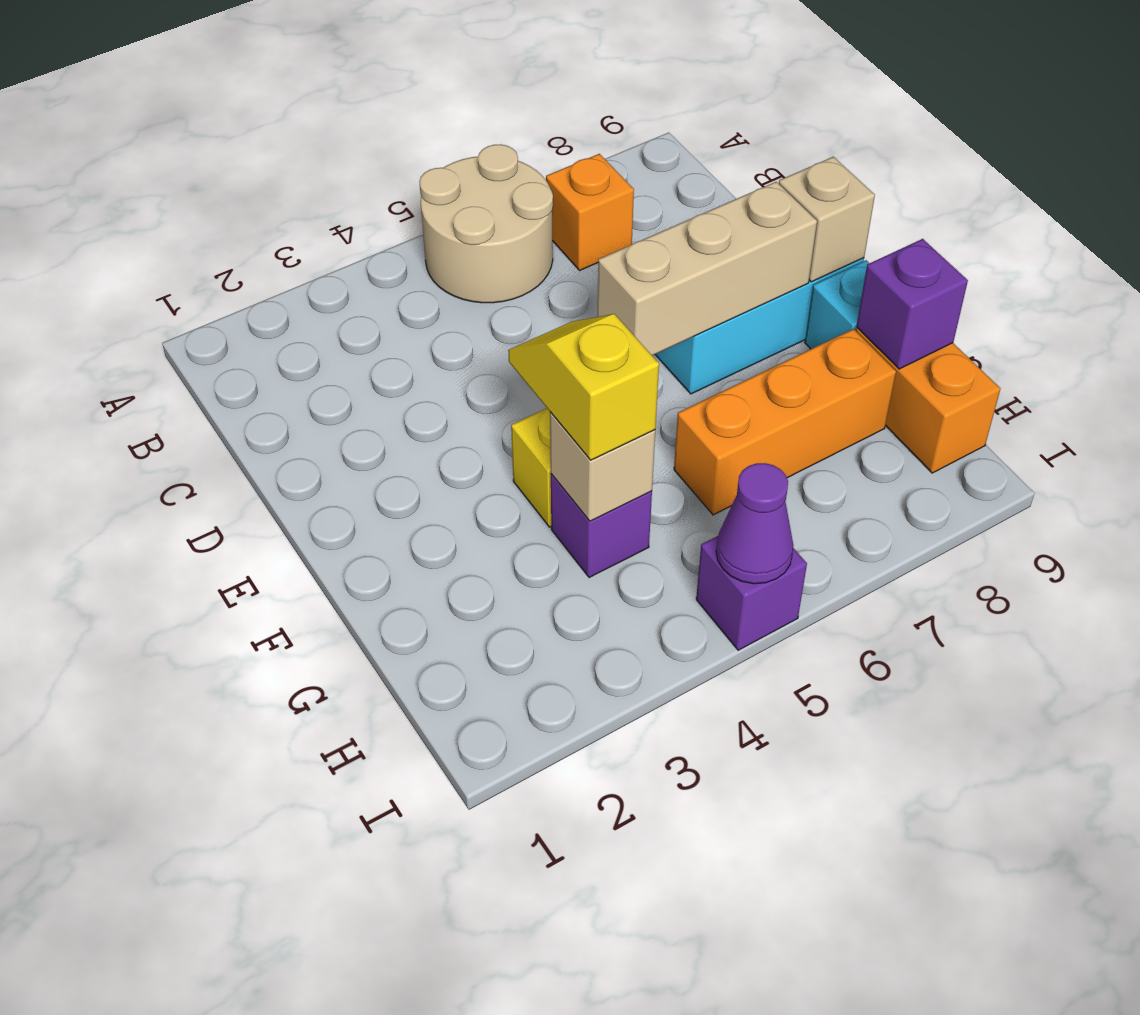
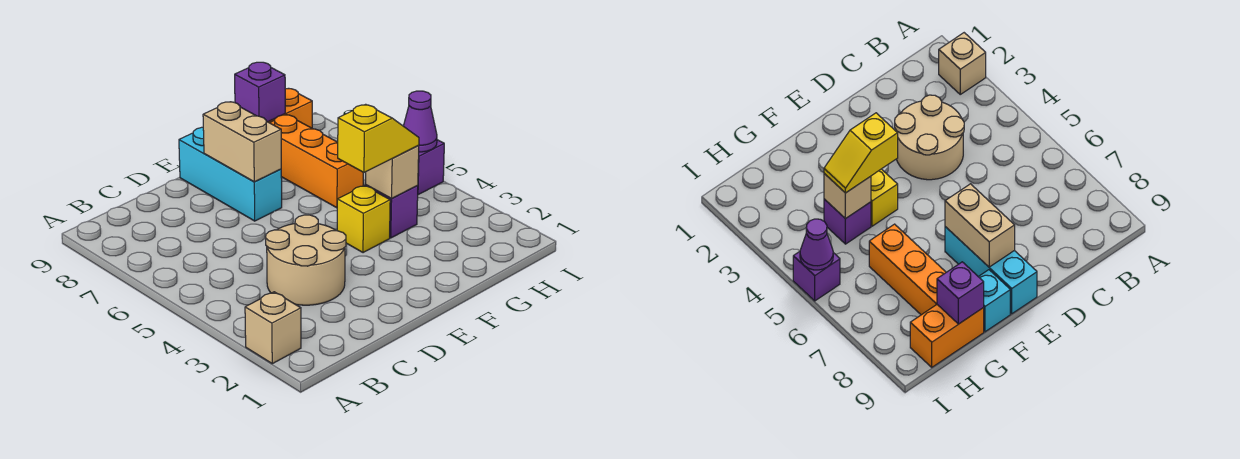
tan 2x2 round brick [419,144,553,303] -> tan 2x2 round brick moved to [266,215,346,305]
orange 1x1 brick [546,154,634,270] -> none
tan 1x3 brick [598,182,817,355] -> tan 1x2 brick [203,102,281,182]
tan 1x1 brick [779,157,875,282] -> tan 1x1 brick moved to [245,292,301,364]
yellow 1x2 slope [508,314,659,460] -> yellow 1x2 slope turned to [338,104,419,173]

